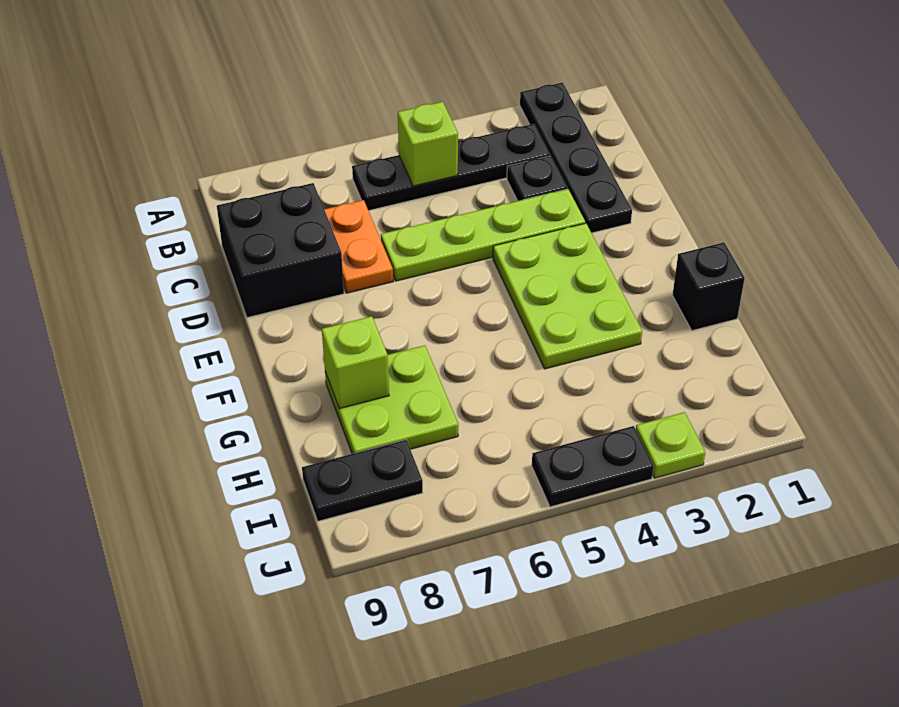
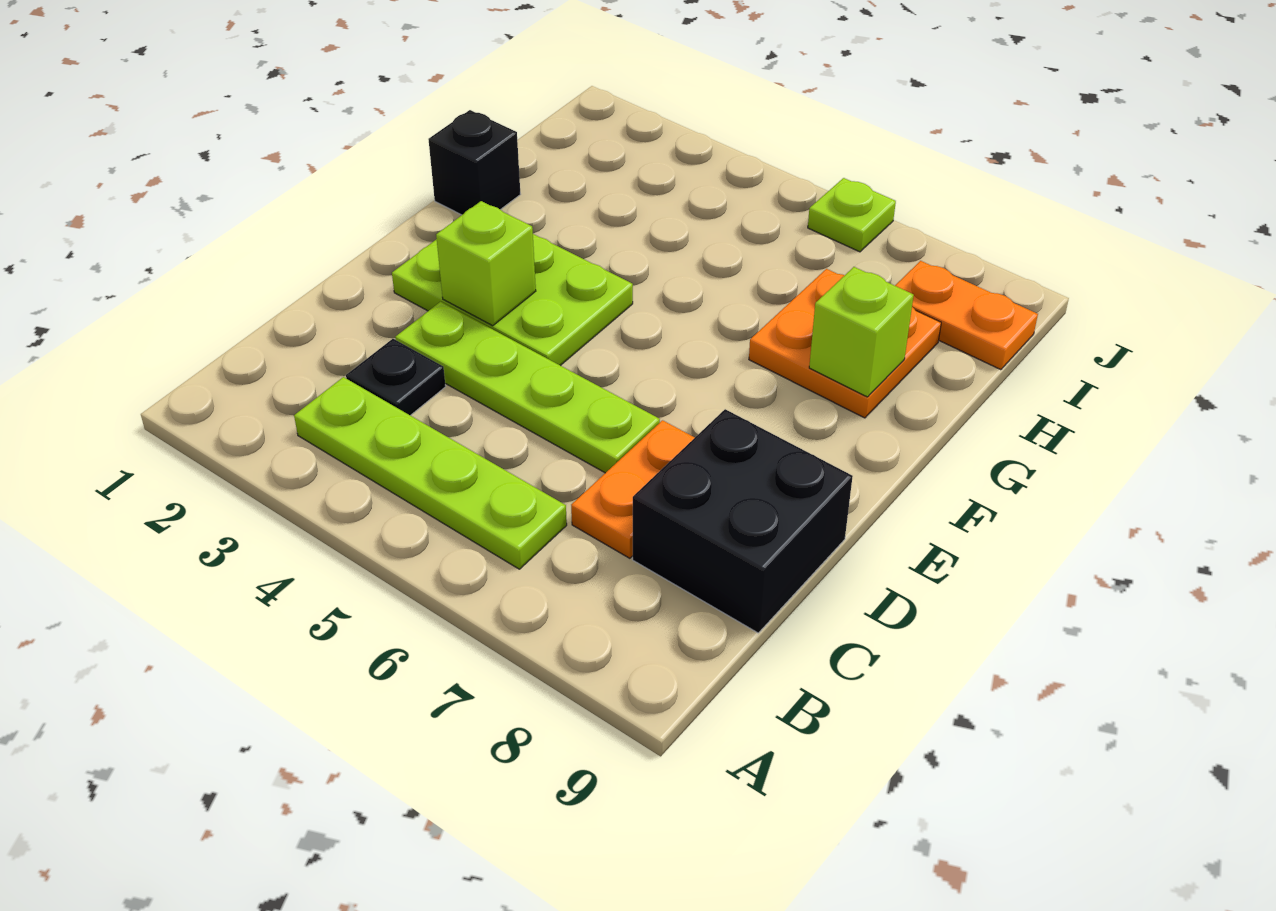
black 1x4 plate [520,83,632,233] -> none
black 1x4 plate [352,124,550,211] -> lime 1x4 plate [294,377,567,569]
lime 1x1 brick [398,102,458,186] -> lime 1x1 brick moved to [436,201,536,326]
lime 2x3 plate [493,223,642,369] -> lime 2x3 plate turned to [392,234,633,366]
lime 2x2 plate [325,345,458,454] -> orange 2x2 plate [749,269,941,418]
black 1x2 plate [302,440,423,521] -> orange 1x2 plate [895,261,1038,370]
lime 1x1 plate [636,412,705,478] -> lime 1x1 plate moved to [808,178,896,252]
black 1x2 plate [532,426,654,507] -> none

